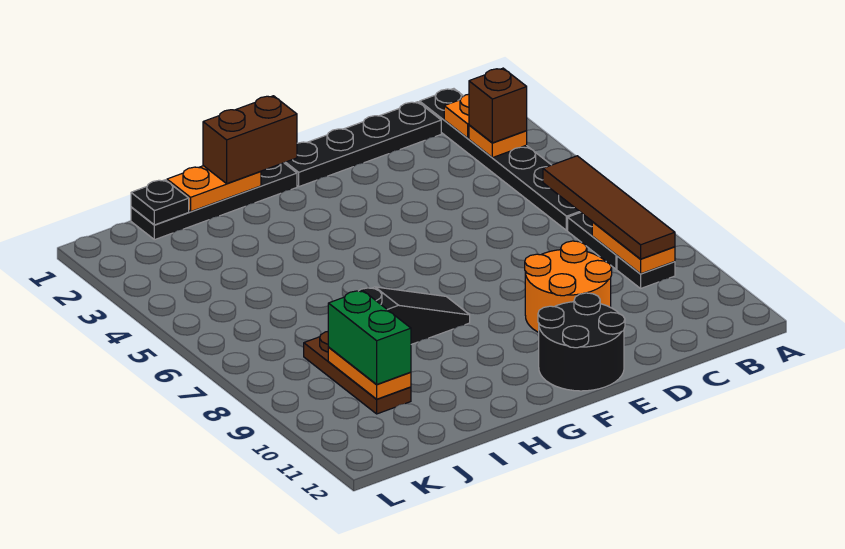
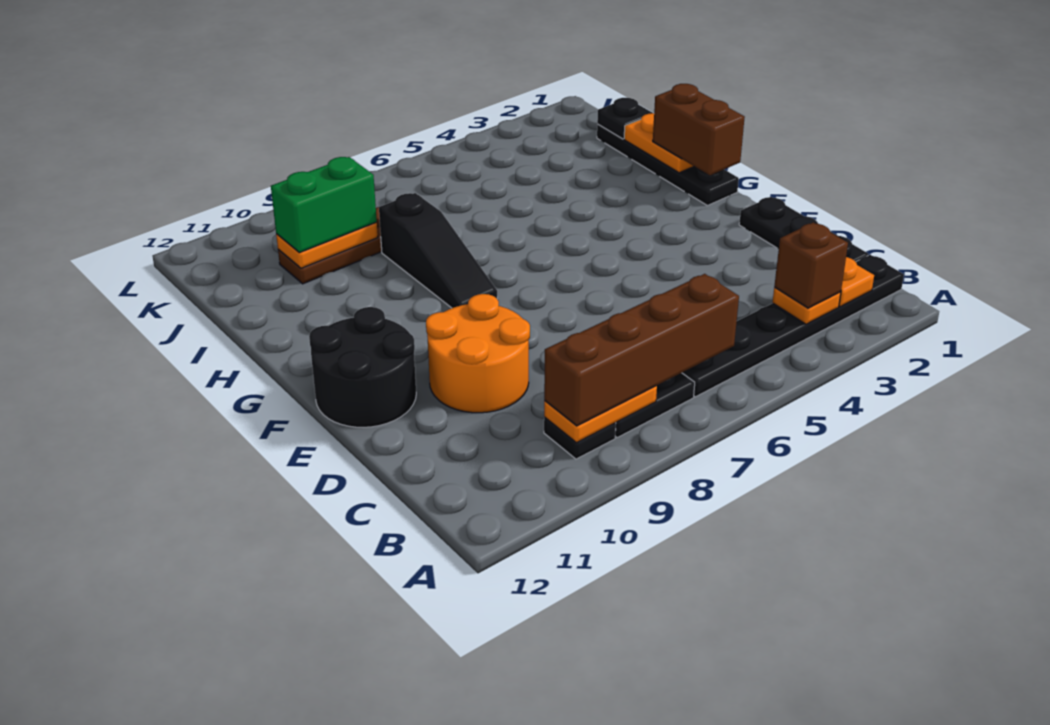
brown 1x4 tile [543,156,675,259] -> brown 1x4 brick [544,274,739,426]
black 1x4 plate [285,102,441,187] -> black 1x3 plate [739,197,868,262]

